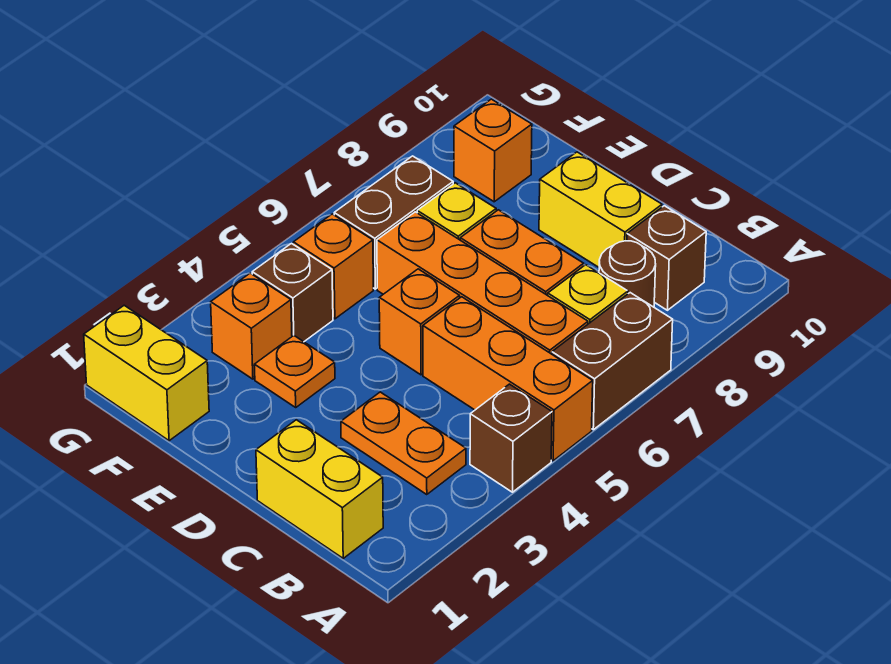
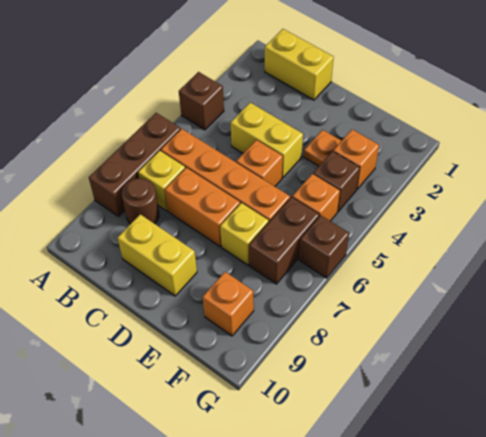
orange 1x3 brick [423,297,593,461] -> none
brown 1x2 brick [552,293,673,430] -> brown 1x3 brick [89,113,181,216]
orange 1x2 plate [341,392,466,495] -> none
brown 1x1 brick [627,206,706,310] -> brown 1x1 brick moved to [299,215,349,278]
yellow 1x2 brick [84,305,209,441] -> yellow 1x2 brick moved to [231,103,303,178]

